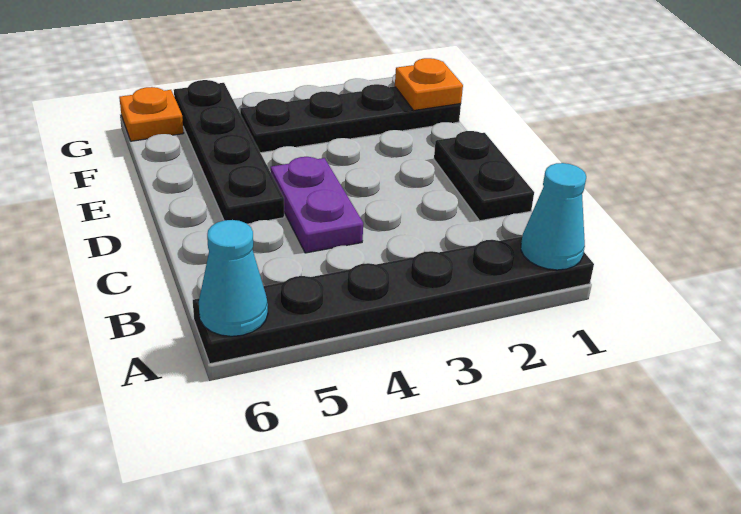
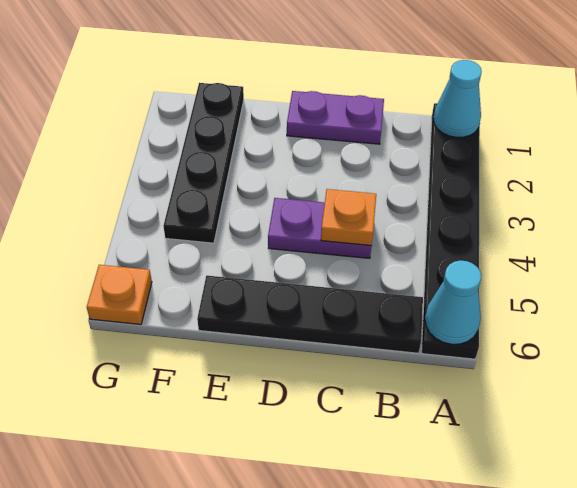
black 1x2 plate [434,131,534,221] -> purple 1x2 plate [287,91,384,144]
black 1x4 plate [174,80,284,224] -> black 1x4 plate moved to [197,276,423,353]
orange 1x1 plate [395,58,463,111] -> orange 1x1 plate moved to [321,189,376,246]

